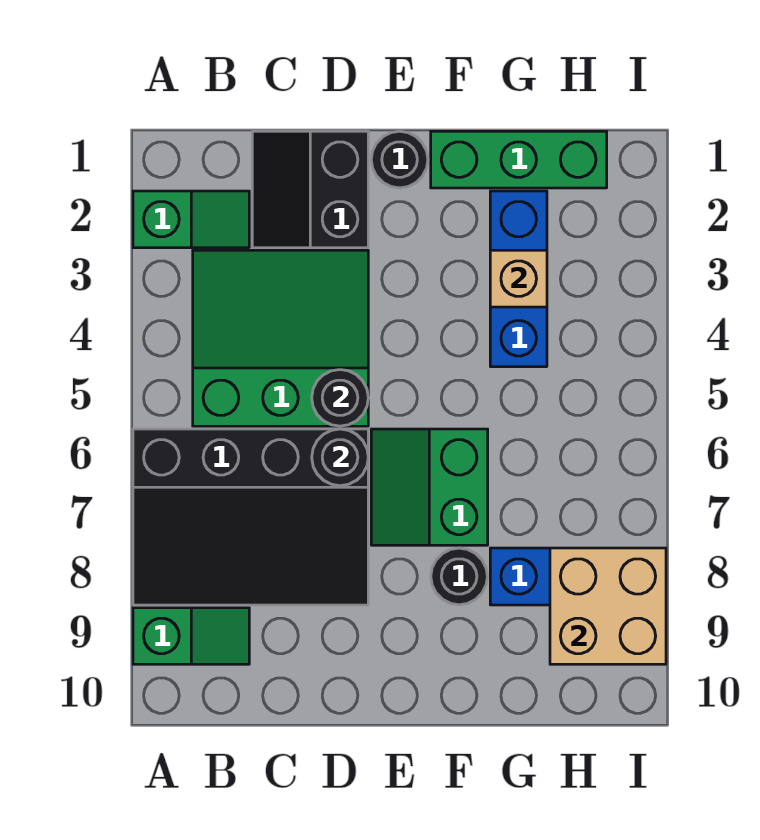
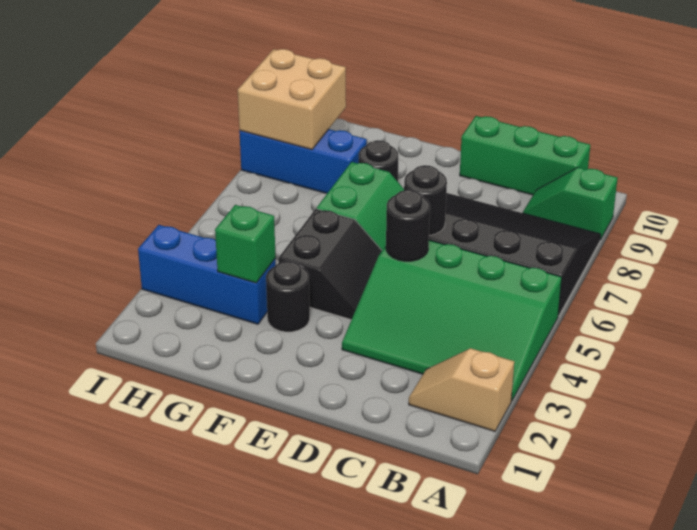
green 1x2 slope [133,191,249,248] -> tan 1x2 slope [409,348,514,431]
green 3x3 slope [193,250,368,426] -> green 3x4 slope [342,240,562,401]
black 2x2 slope [252,131,368,248] -> black 2x2 slope moved to [278,209,382,320]
black 1x1 round brick [371,131,428,188] -> black 1x1 round brick moved to [266,261,310,332]
green 1x3 brick [431,131,607,188] -> green 1x3 brick moved to [460,116,590,195]
blue 1x3 brick [490,191,547,367] -> blue 1x3 brick turned to [138,225,276,324]
tan 1x1 brick [490,250,547,307] -> green 1x1 brick [215,205,276,283]

